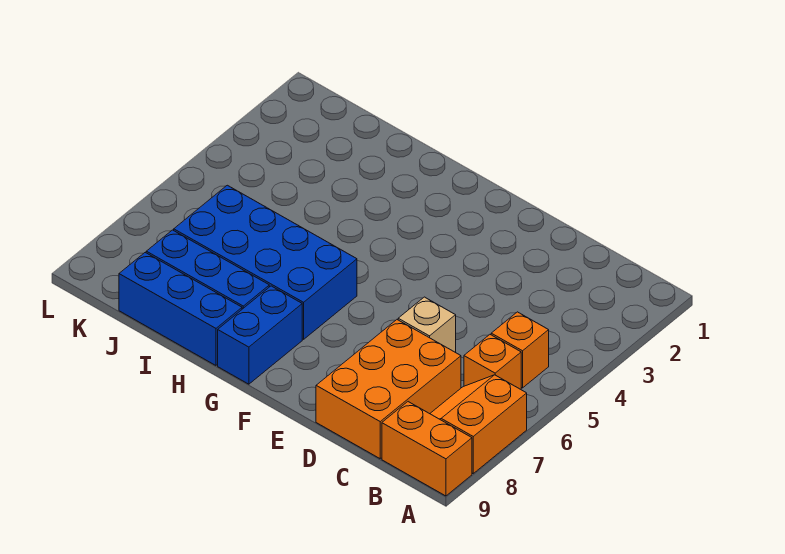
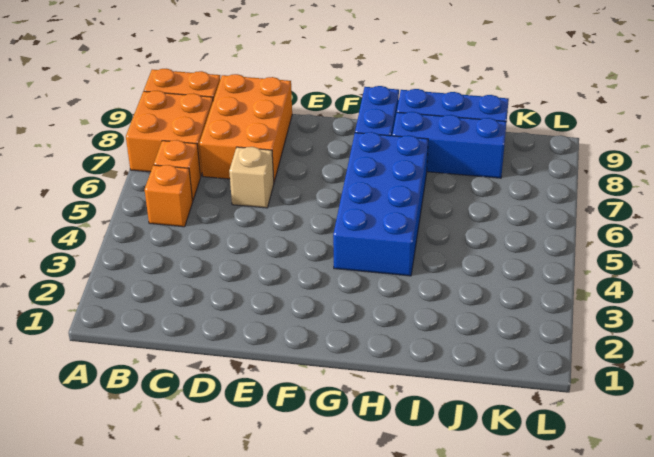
orange 2x2 slope [430,375,527,473] -> orange 2x2 brick [126,90,213,176]
blue 2x4 brick [174,185,357,339] -> blue 2x4 brick turned to [333,132,428,276]

